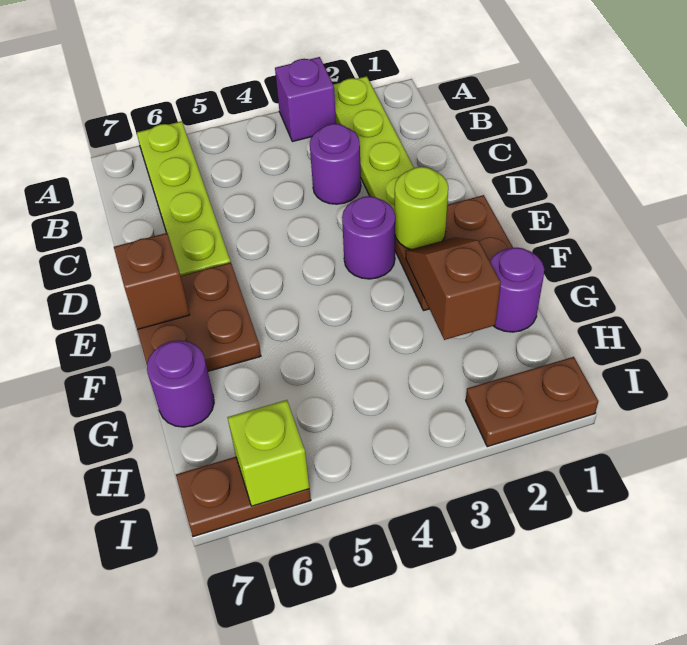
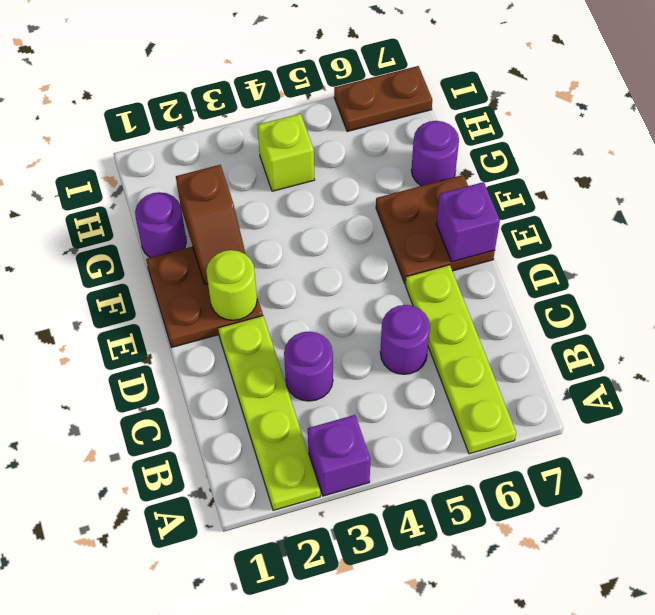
purple 1x1 round brick [342,196,395,279] -> purple 1x1 round brick moved to [380,305,430,374]
brown 1x1 brick [114,233,190,330] -> purple 1x1 brick [437,182,500,262]
brown 1x2 plate [466,357,598,447] -> none
lime 1x1 brick [227,400,309,506] -> lime 1x1 brick moved to [258,114,315,191]

